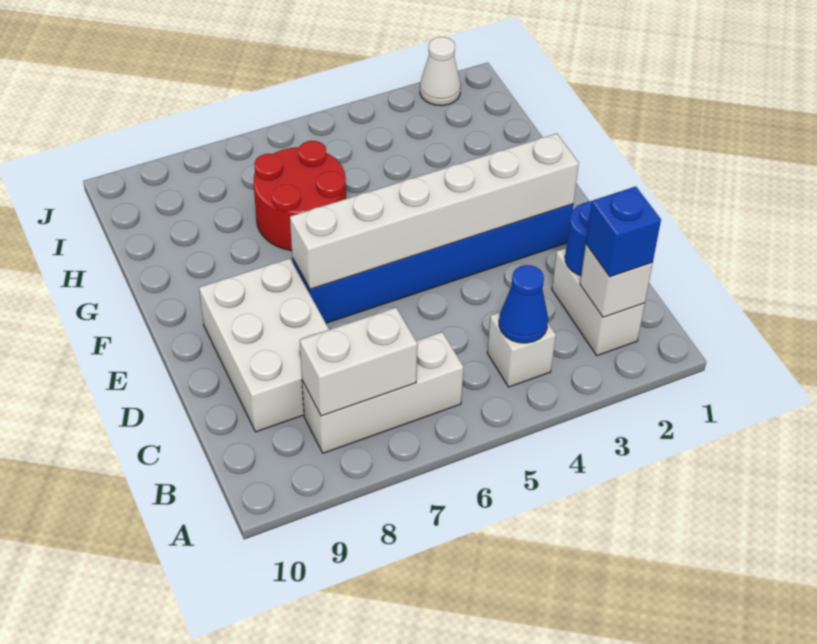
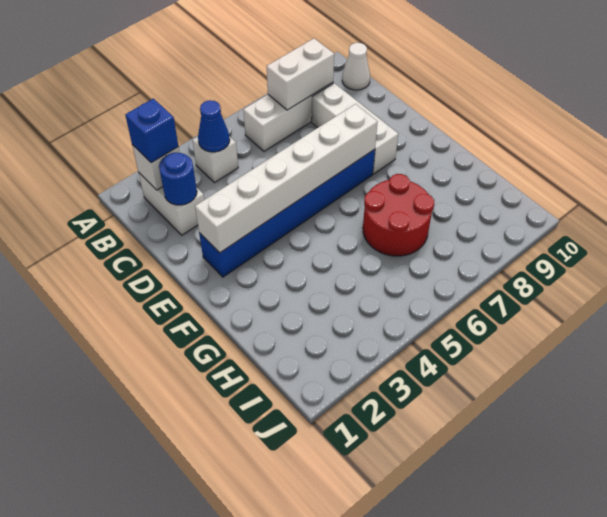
white 2x3 brick [199,258,329,432] -> white 1x3 brick [312,83,398,174]
white 1x1 cone [420,37,461,106] -> white 1x1 cone moved to [342,43,370,90]

